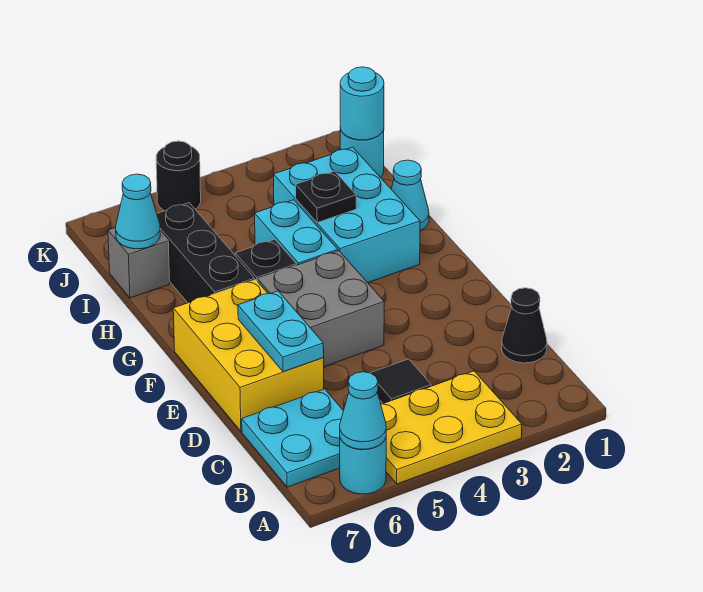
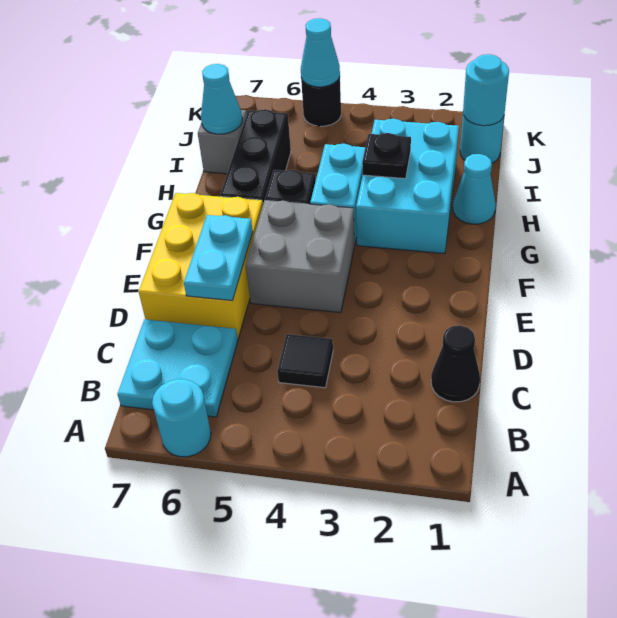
yellow 2x3 plate [381,371,522,484] -> none
cyan 1x1 cone [340,372,386,449] -> cyan 1x1 cone moved to [301,18,340,87]

